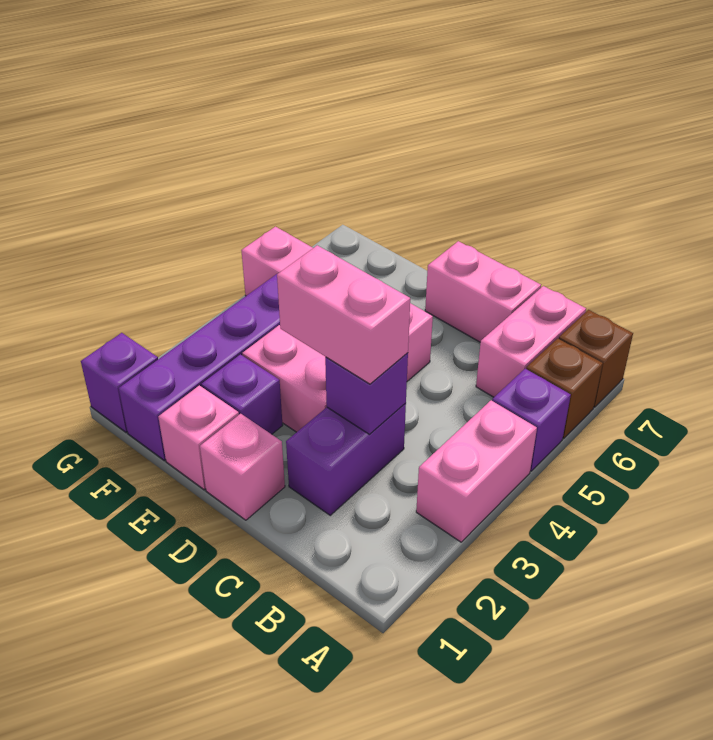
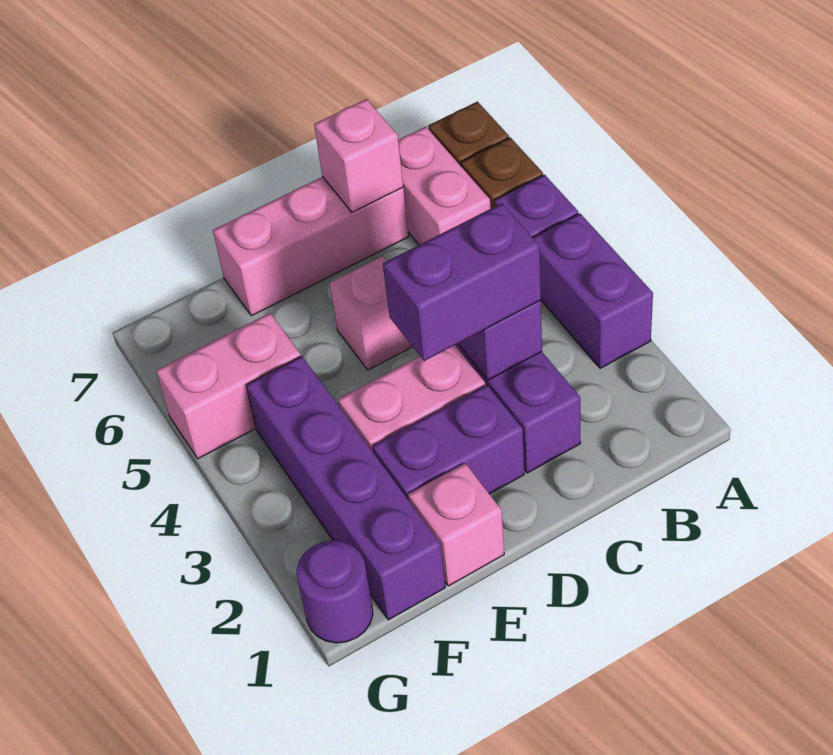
pink 1x2 brick [416,400,537,542] -> purple 1x2 brick [533,213,653,368]
pink 1x2 brick [277,245,410,384] -> purple 1x2 brick [383,203,541,361]
pink 1x2 brick [425,241,541,342] -> pink 1x3 brick [213,177,409,316]
pink 1x1 brick [200,414,285,520] -> pink 1x1 brick moved to [314,99,403,212]
purple 1x1 brick [201,354,283,434] -> purple 1x2 brick [372,385,524,500]
purple 1x1 brick [81,333,158,432] -> purple 1x1 round brick [297,541,373,643]

